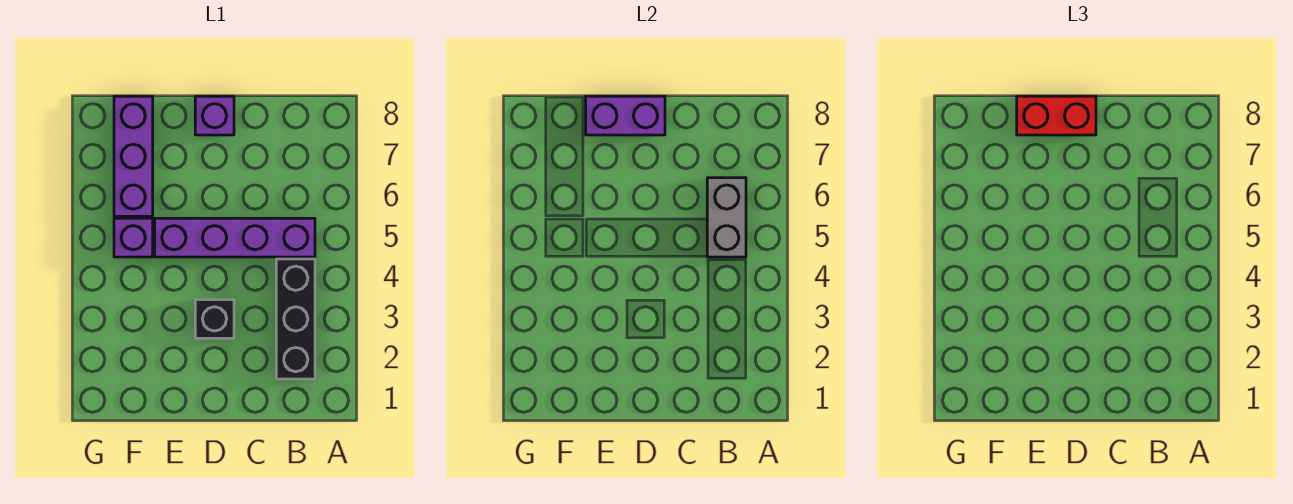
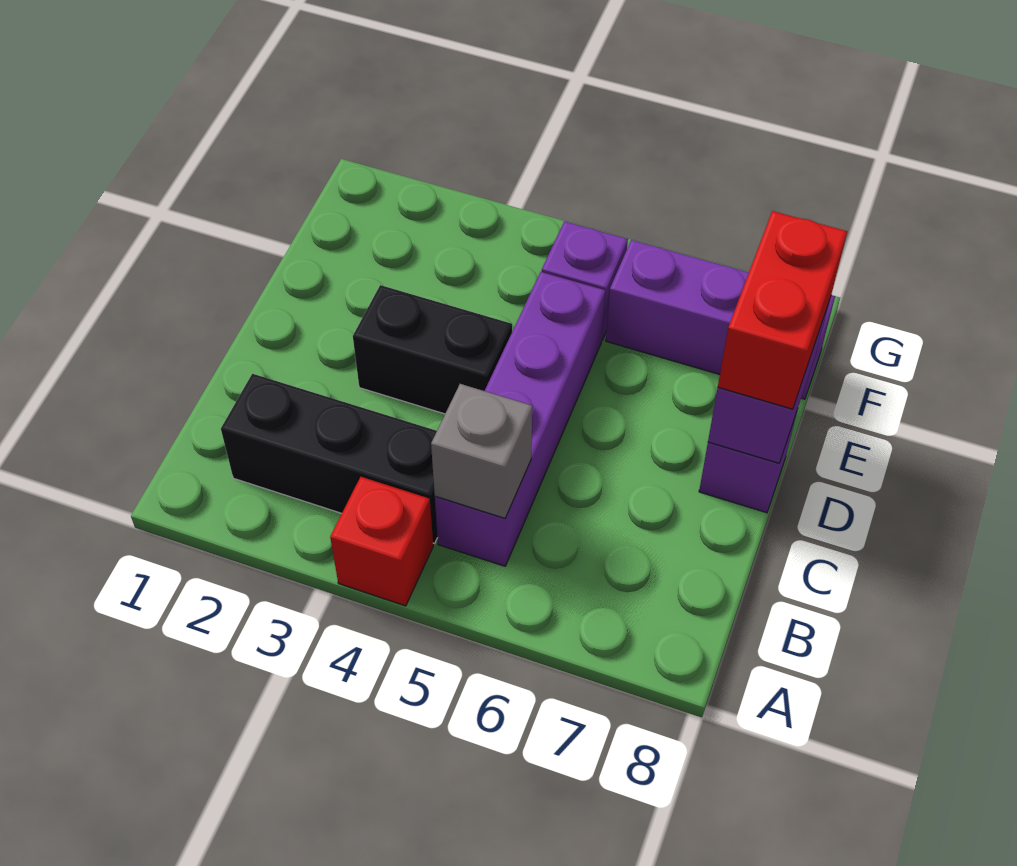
none -> red 1x1 brick [330,477,433,606]
grey 1x2 brick [707,178,746,257] -> grey 1x1 brick [431,384,532,518]
black 1x1 brick [195,300,234,338] -> black 1x2 brick [353,285,512,414]

